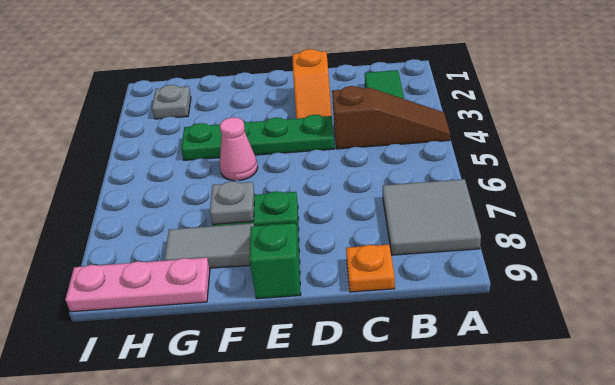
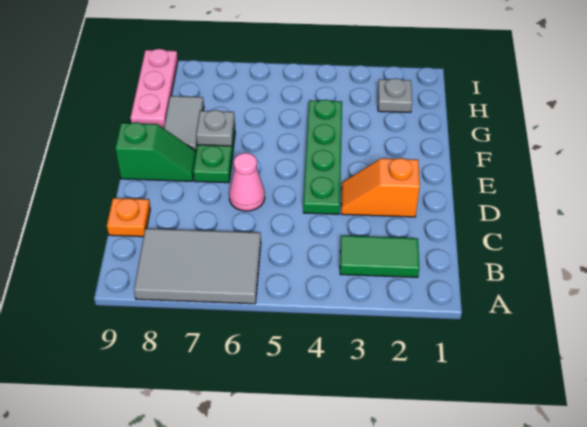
brown 1x3 slope [332,86,450,149] -> none
grey 2x2 tile [383,179,481,255] -> grey 2x3 tile [134,229,261,304]
pink 1x1 cone [220,117,258,181] -> pink 1x1 cone moved to [229,153,265,211]

